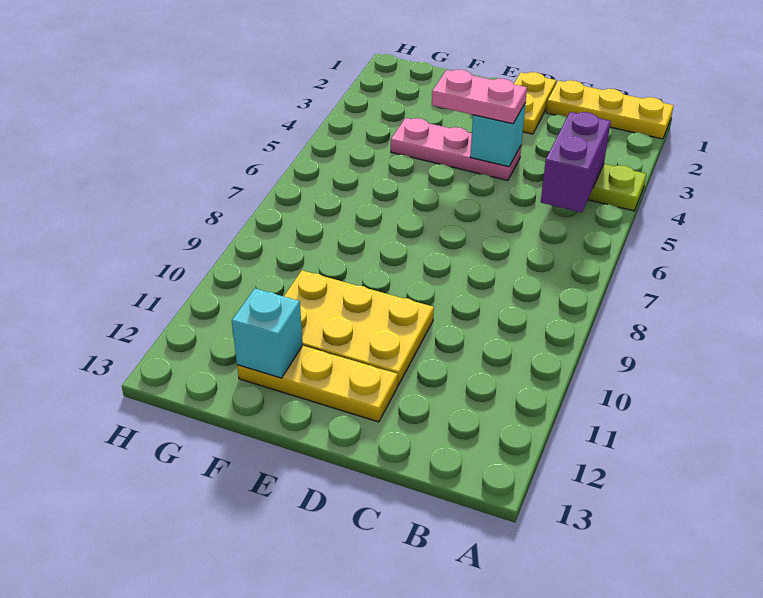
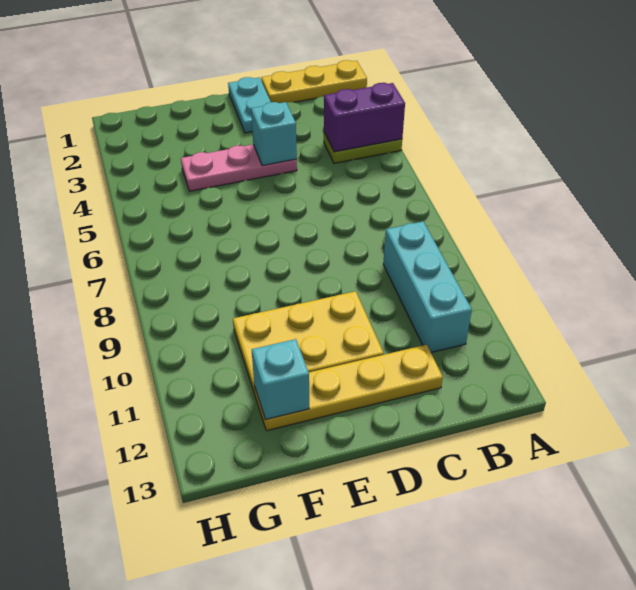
purple 1x2 brick [541,112,611,213] -> purple 1x2 brick turned to [324,83,405,152]
none -> cyan 1x3 brick [383,222,472,352]
yellow 1x2 plate [514,72,556,134] -> cyan 1x2 plate [228,77,271,133]
pink 1x2 plate [432,69,527,124] -> none
yellow 1x3 plate [237,346,398,422] -> yellow 1x4 plate [254,345,443,431]

